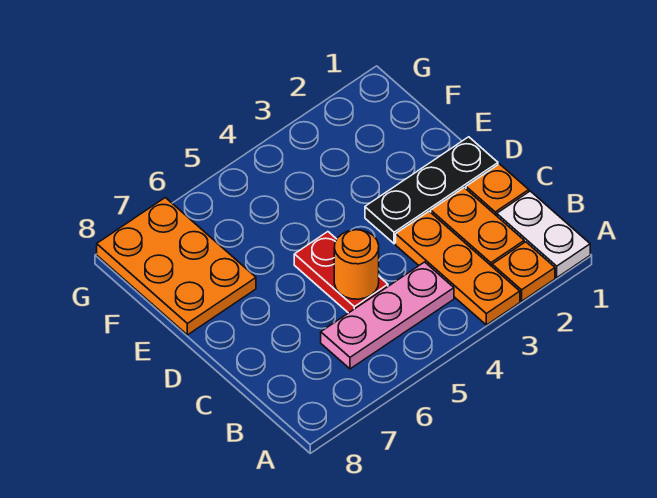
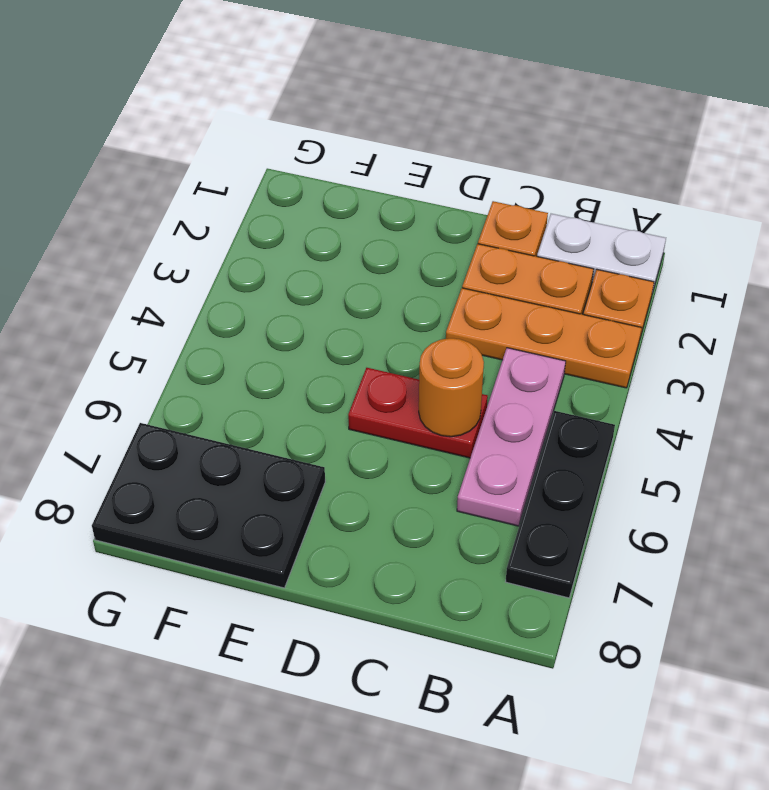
black 1x3 plate [365,137,498,244] -> black 1x3 plate moved to [506,411,615,598]
orange 2x3 plate [97,198,256,335] -> black 2x3 plate [92,423,325,588]

